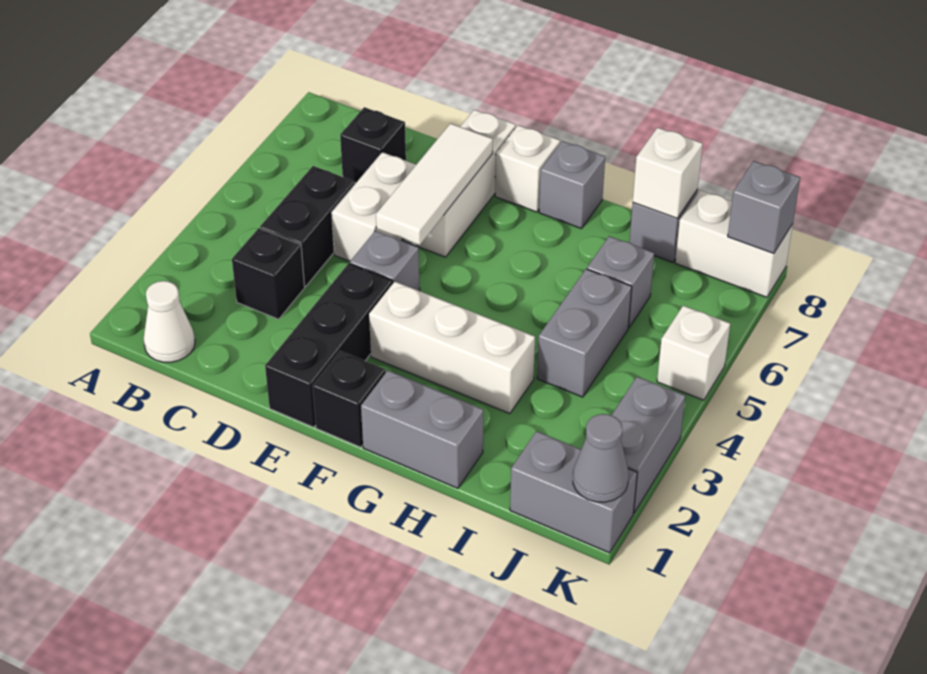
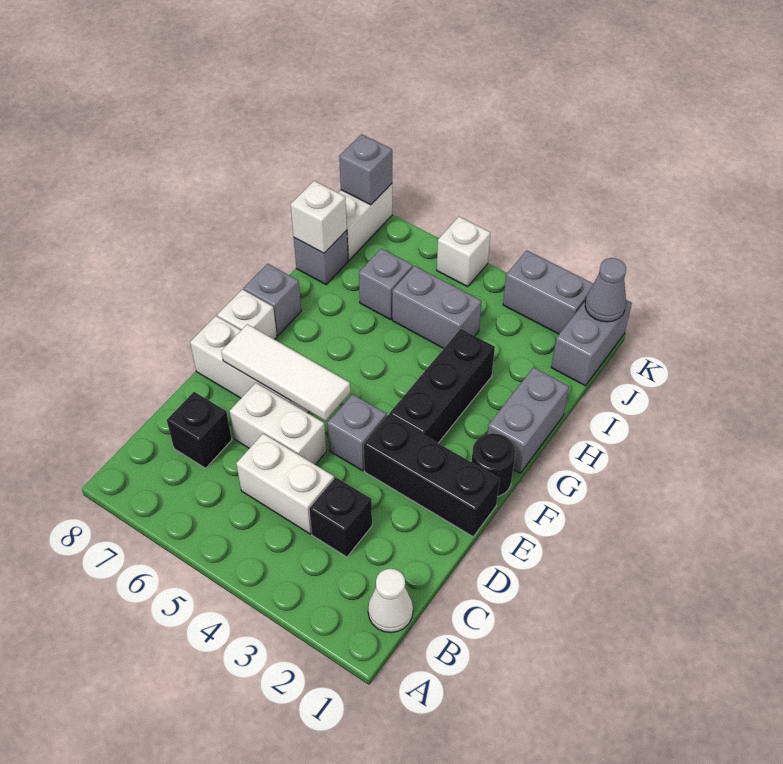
black 1x2 brick [260,166,355,286] -> white 1x2 brick [236,434,334,534]
black 1x1 brick [313,351,386,447] -> black 1x1 round brick [472,433,516,497]
white 1x3 brick [369,282,535,414] -> black 1x3 brick [389,329,495,443]

